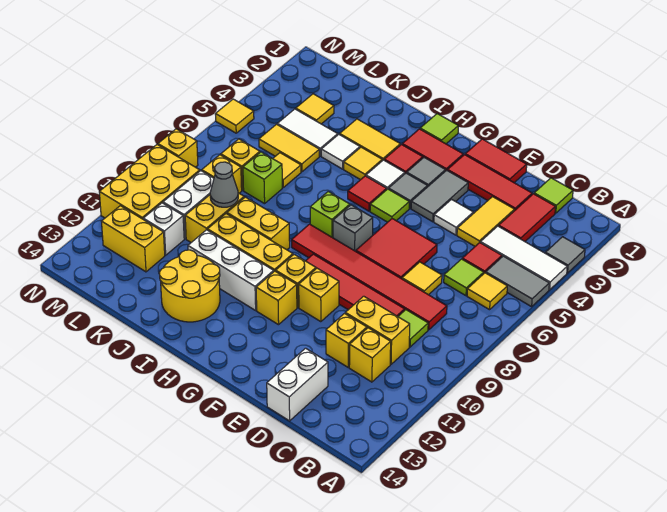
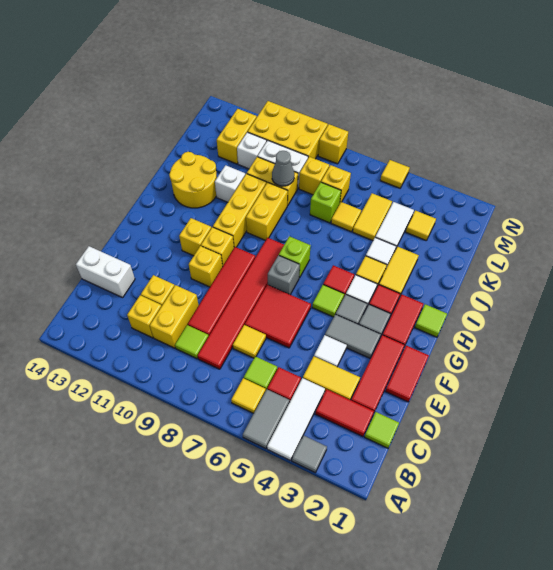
white 1x3 brick [188,230,274,310] -> white 1x1 brick [215,165,245,202]

